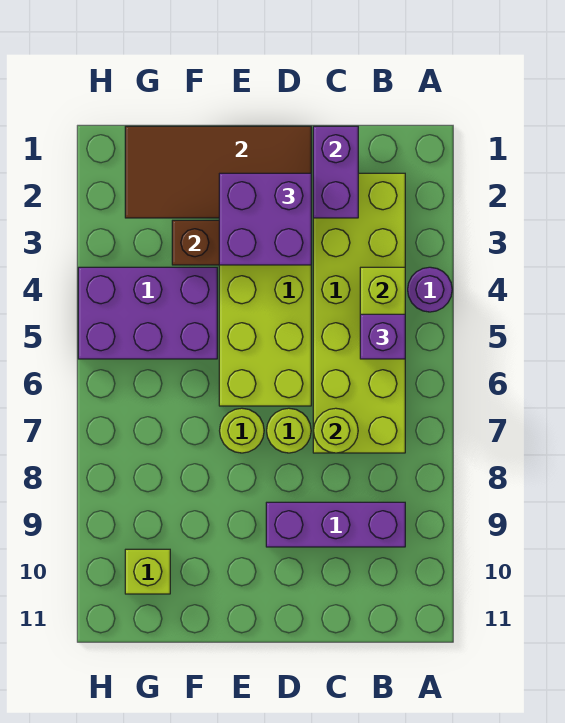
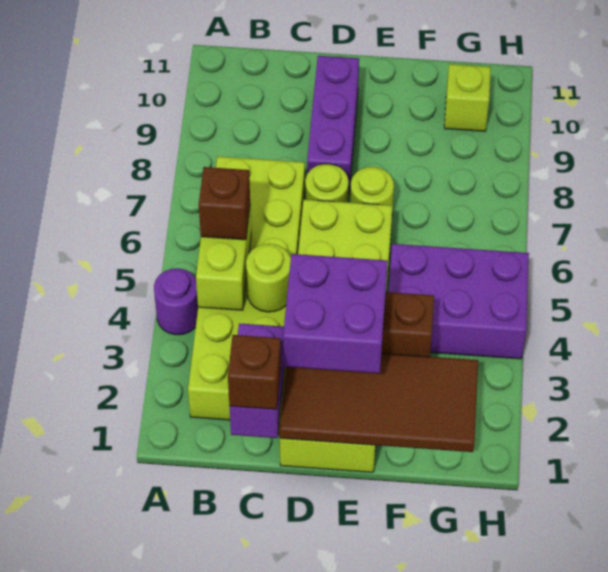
purple 1x1 brick [360,314,405,359] -> brown 1x1 brick [199,167,250,240]
purple 1x3 brick [266,502,405,547] -> purple 1x3 brick turned to [307,56,359,194]
none -> brown 1x1 brick [228,335,281,409]
lime 1x1 round brick [314,408,358,453] -> lime 1x1 round brick moved to [246,244,291,312]

